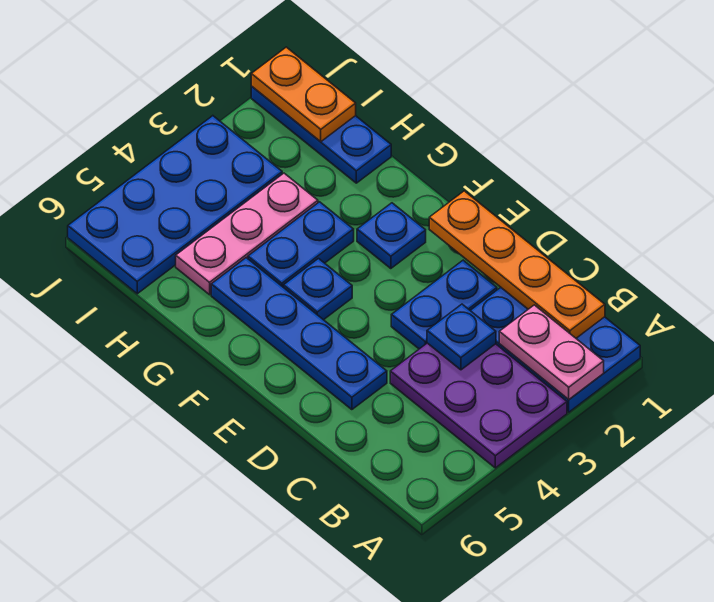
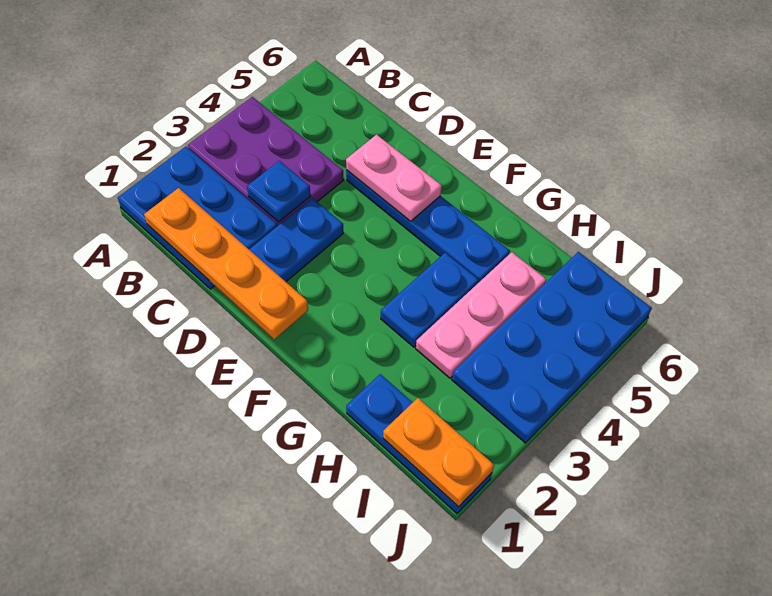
pink 1x2 plate [499,305,604,400] -> pink 1x2 plate moved to [346,135,442,221]
blue 1x1 plate [357,203,426,269] -> none
blue 1x1 plate [284,259,352,320] -> none

